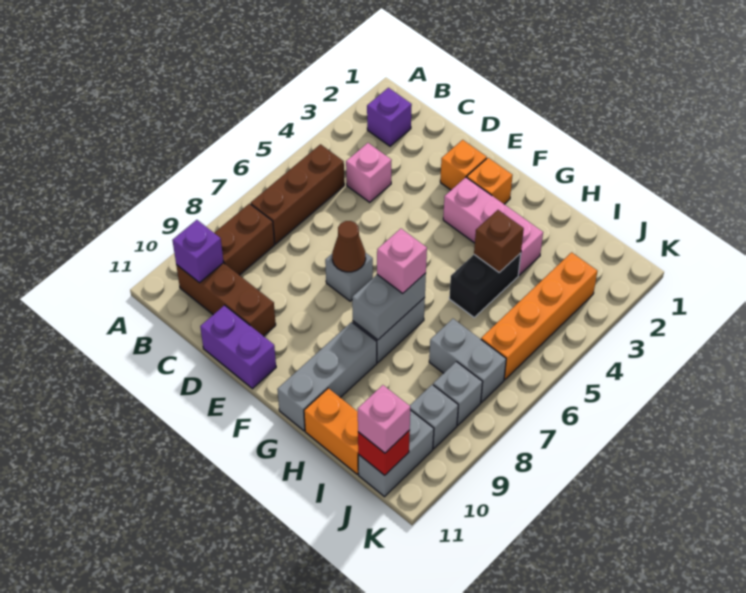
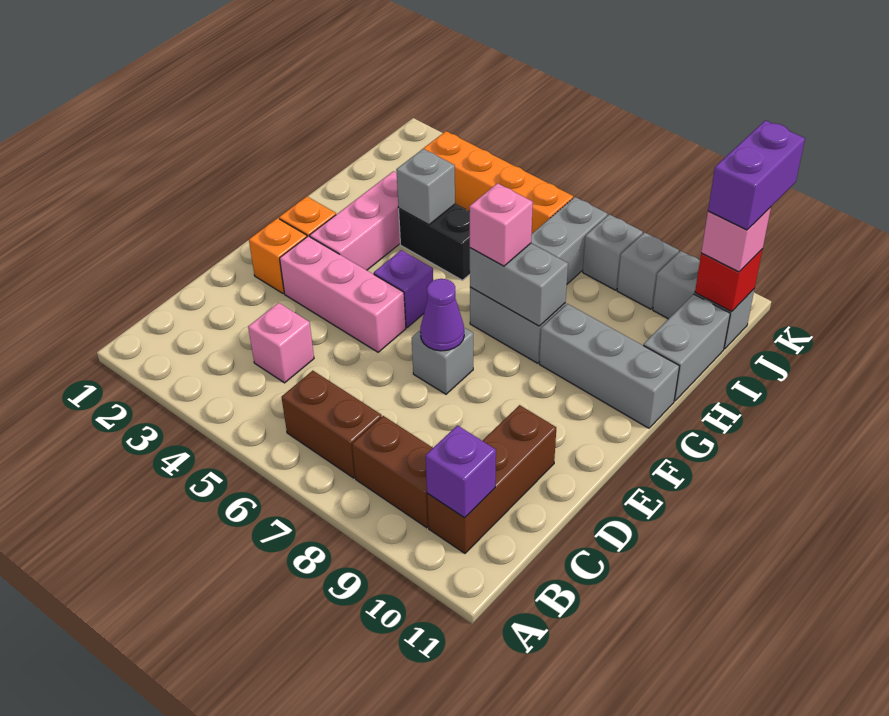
purple 1x1 brick [367,88,412,146] -> purple 1x1 brick moved to [374,250,433,327]
brown 1x3 brick [251,144,344,244] -> brown 1x2 brick [282,371,382,478]
purple 1x2 brick [200,305,276,389] -> purple 1x2 brick moved to [708,121,805,230]
none -> pink 1x3 brick [280,236,406,352]
brown 1x1 cone [332,221,366,272] -> purple 1x1 cone [420,279,464,351]
brown 1x1 brick [474,210,524,273] -> grey 1x1 brick [396,149,455,225]
orange 1x2 brick [304,388,359,474] -> grey 1x2 brick [643,294,730,401]

